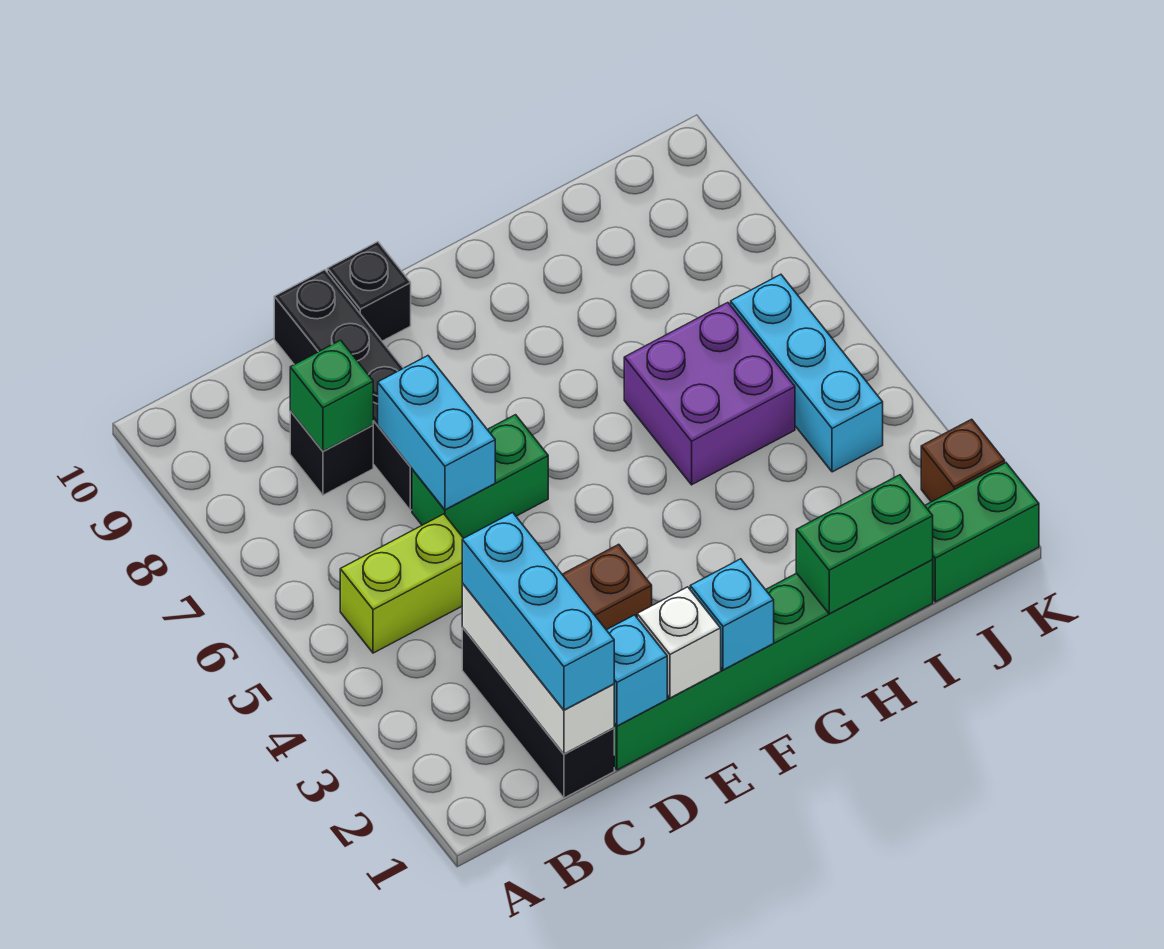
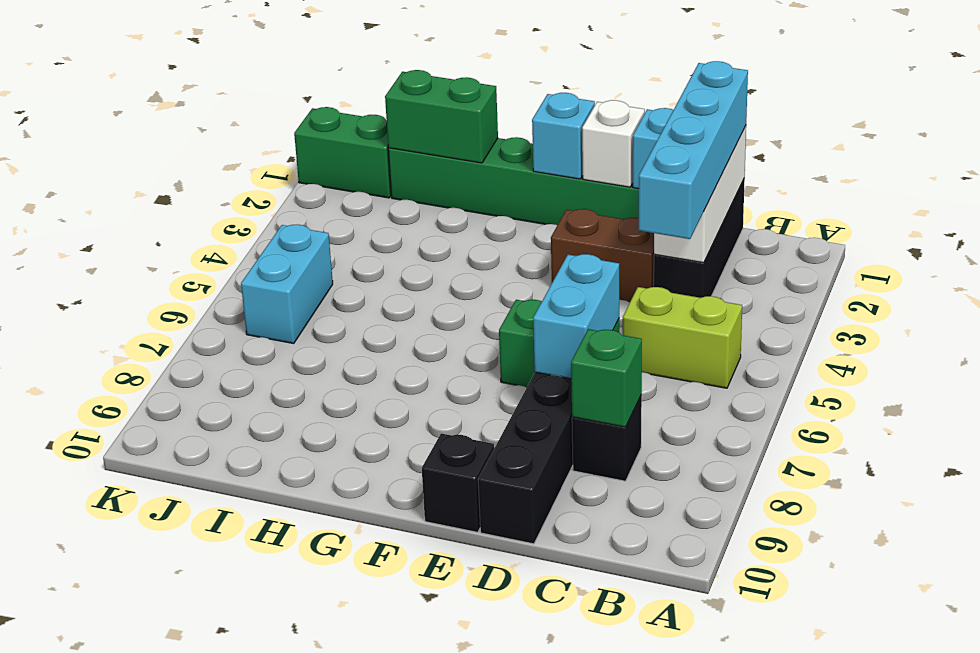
cyan 1x3 brick [462,513,614,710] -> cyan 1x4 brick [639,61,748,239]
purple 2x2 brick [624,303,795,485] -> none
cyan 1x3 brick [731,274,883,472] -> cyan 1x2 brick [241,224,333,344]
brown 1x1 brick [921,419,1005,502] -> none

